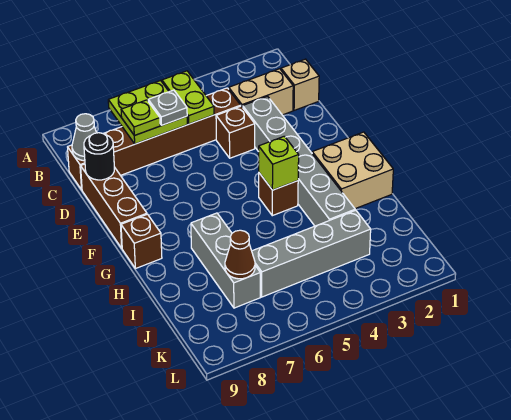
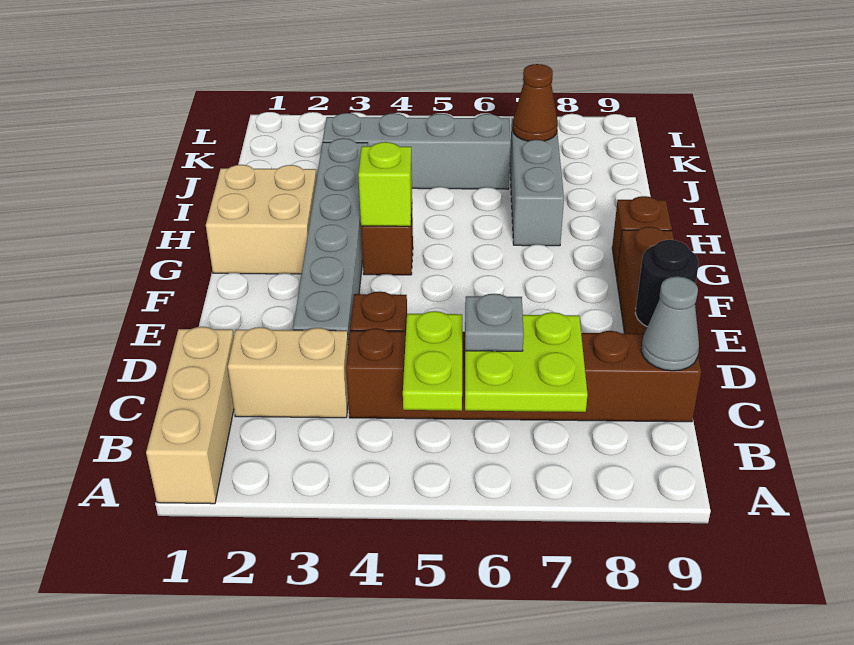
tan 1x1 brick [281,59,319,110] -> tan 1x3 brick [146,327,234,504]
lime 1x1 plate [121,100,160,135] -> none

